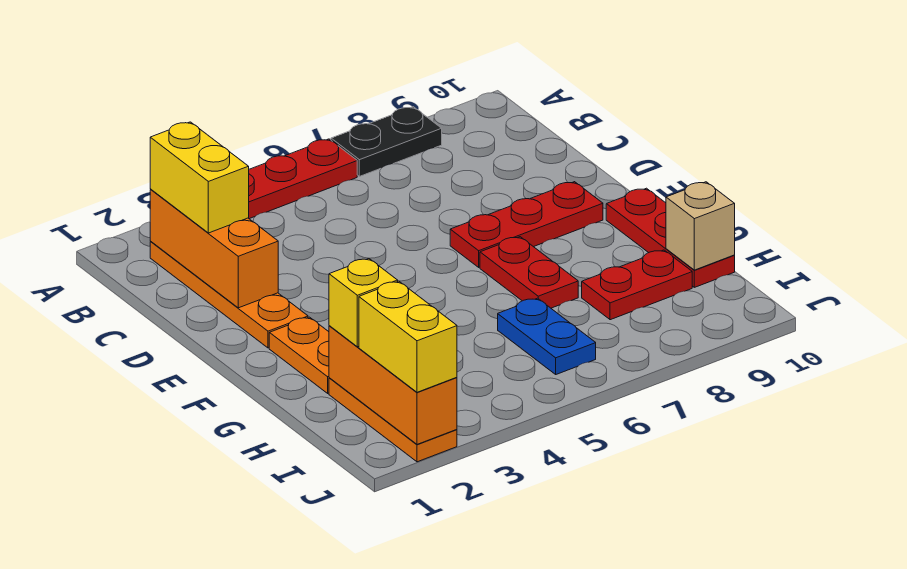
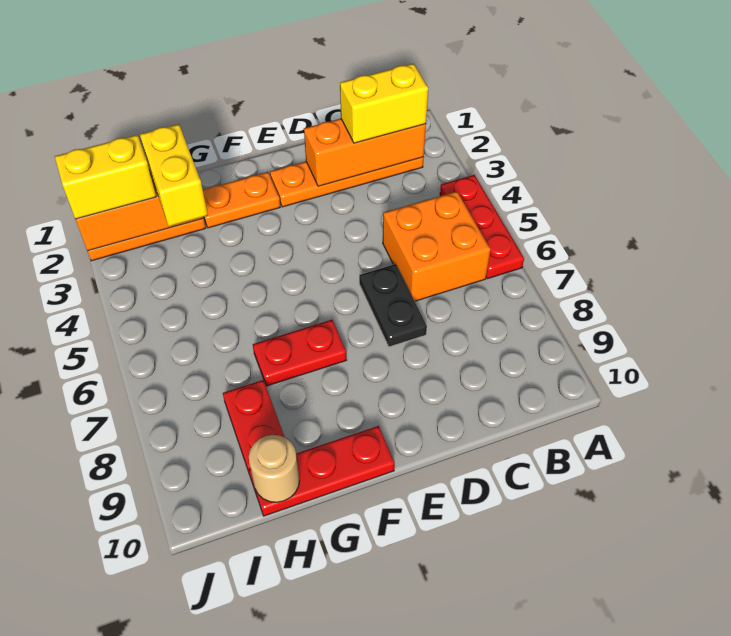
black 1x2 plate [331,107,442,176] -> black 1x2 plate moved to [359,264,427,347]
none -> orange 2x2 brick [383,191,491,301]
red 1x3 plate [450,182,603,267] -> none
yellow 1x1 brick [329,259,398,347] -> yellow 1x2 brick [140,124,208,226]
blue 1x2 plate [498,298,596,374] -> none
tan 1x1 brick [666,182,735,270] -> tan 1x1 round brick [249,435,300,502]

